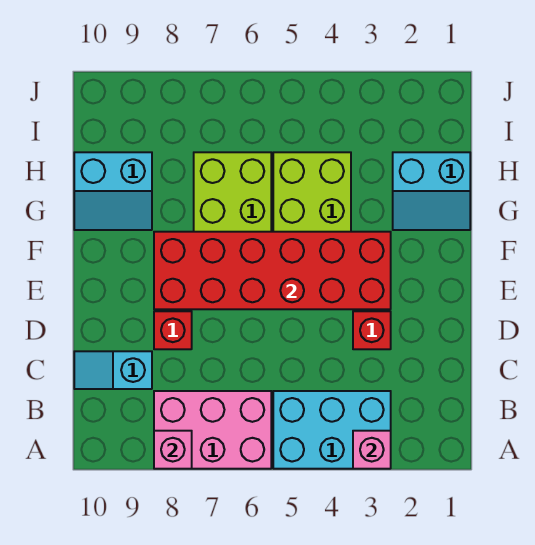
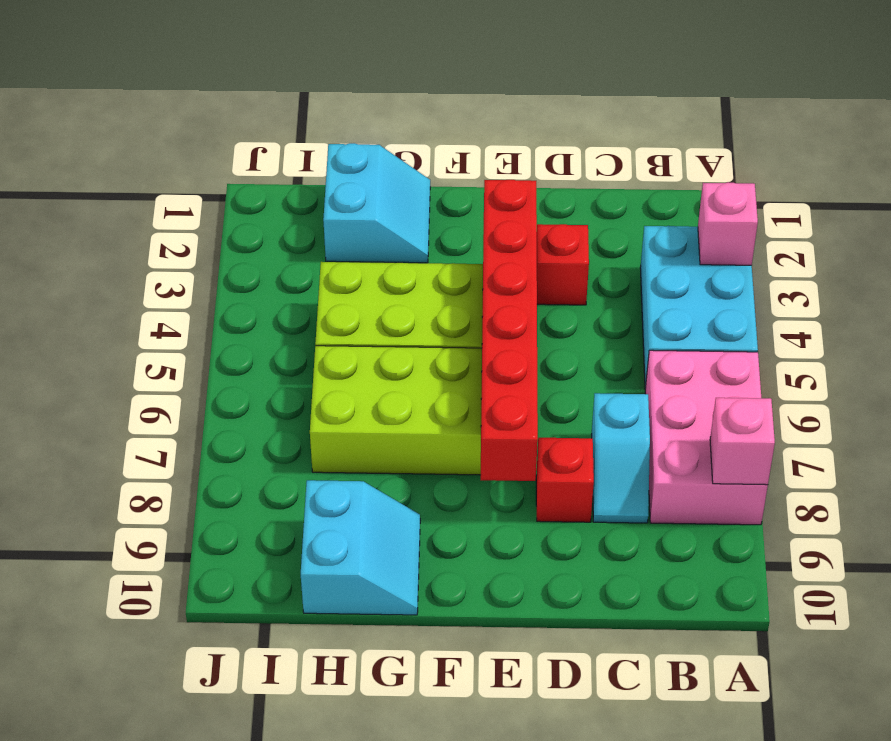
cyan 1x2 slope [74,351,152,389] -> cyan 1x2 slope moved to [592,393,650,523]
red 2x6 brick [154,232,391,309] -> red 1x6 brick [481,180,538,481]

